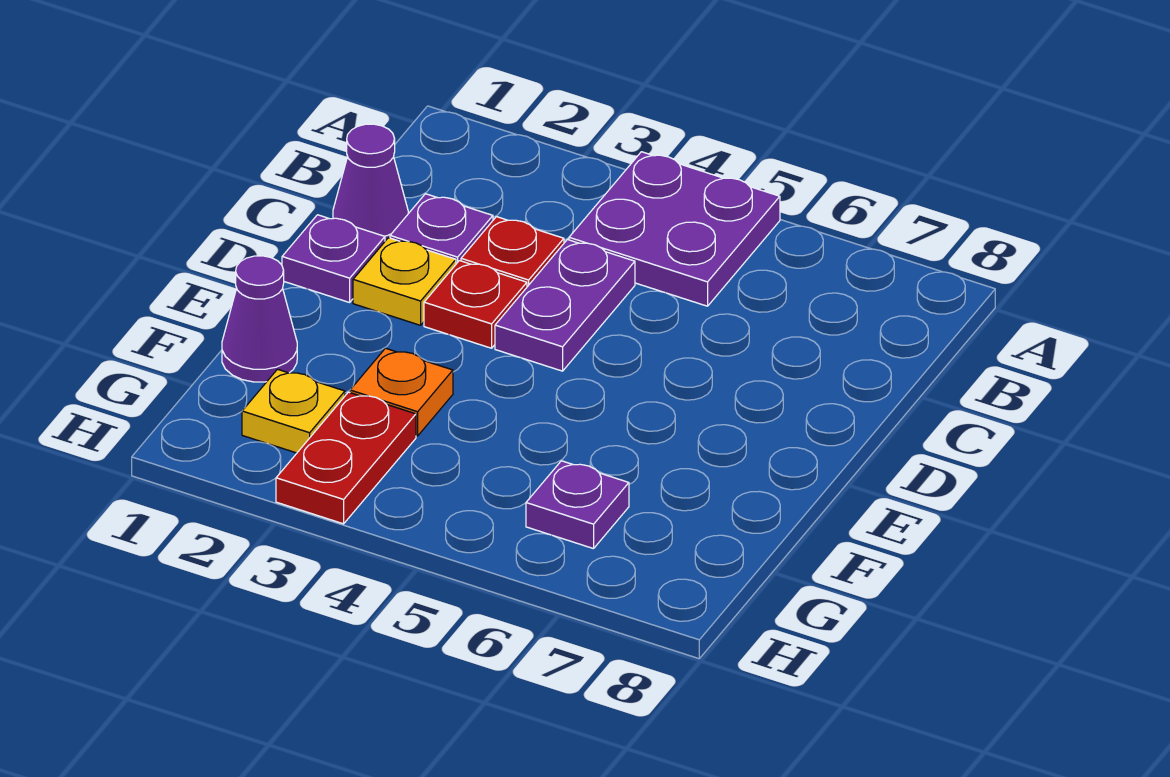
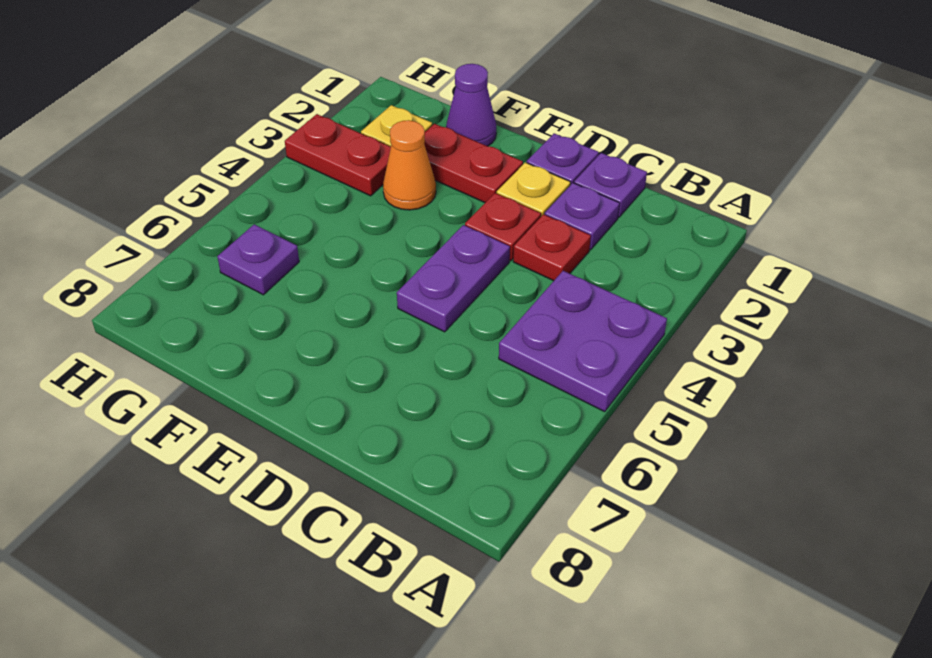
purple 1x1 cone [333,124,408,241] -> purple 1x1 plate [574,153,647,217]
purple 1x2 plate [495,240,635,371] -> purple 1x2 plate turned to [397,225,510,332]
none -> red 1x2 plate [424,124,523,203]
orange 1x1 plate [350,348,453,436] -> orange 1x1 cone [383,120,436,210]

